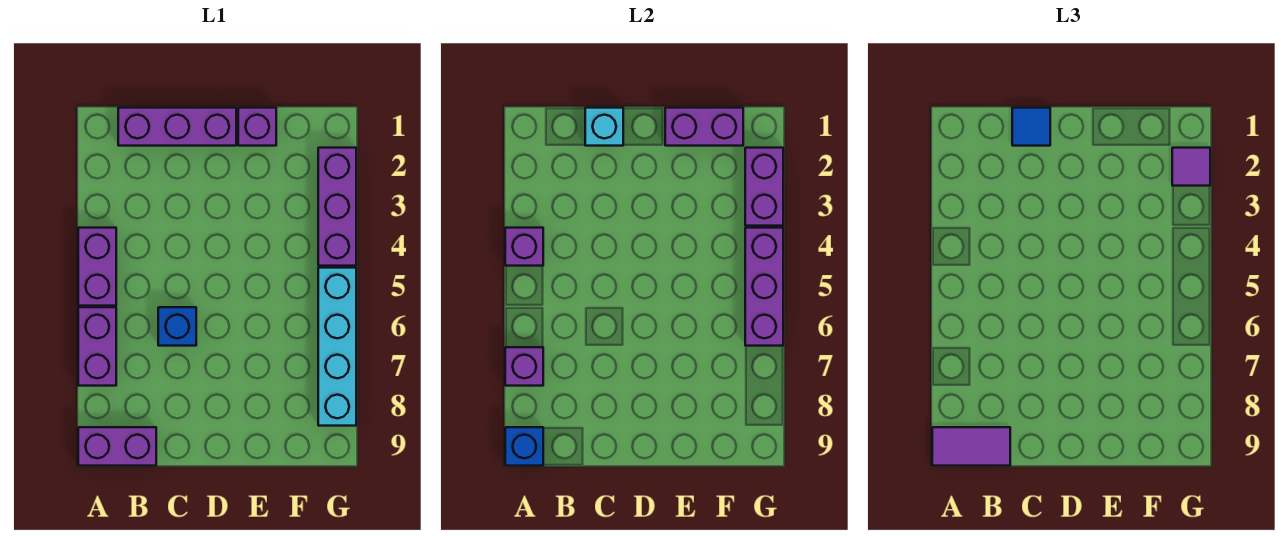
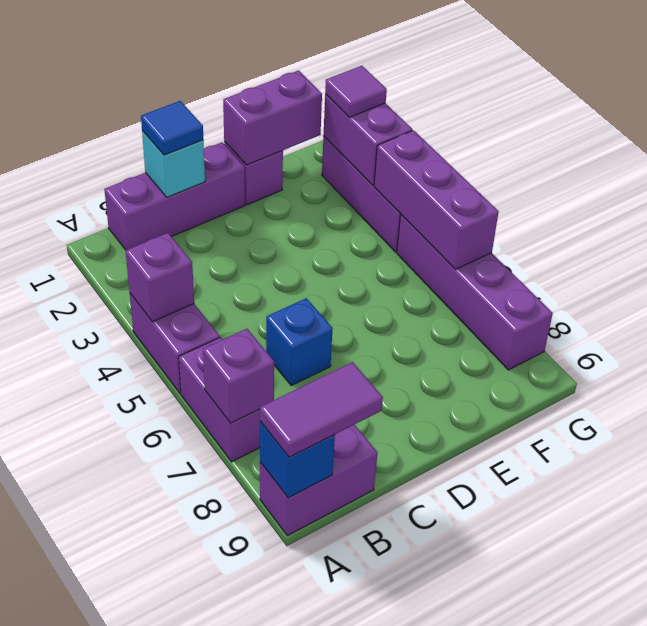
cyan 1x4 brick [318,268,356,426] -> purple 1x4 brick [397,215,553,370]

